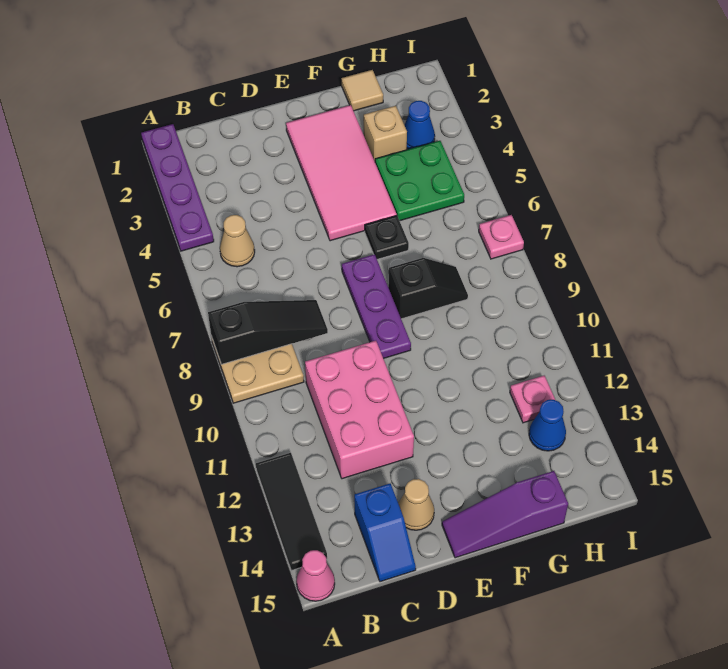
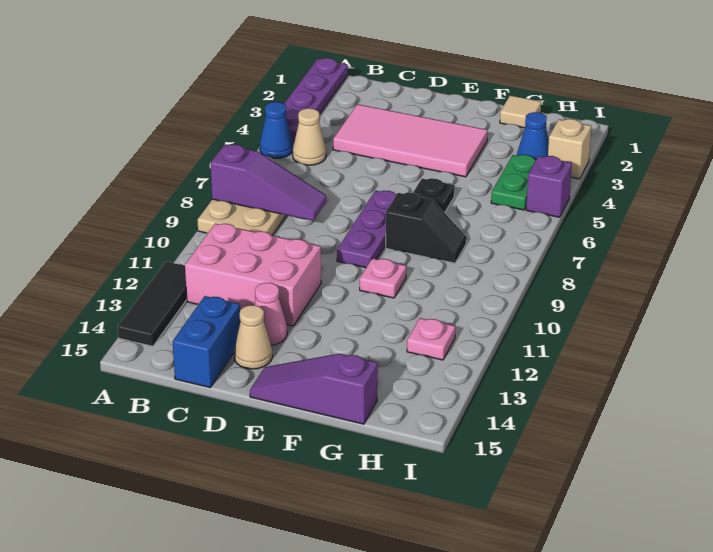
black 1x3 slope [208,300,328,364] -> purple 1x3 slope [211,144,326,221]
pink 1x1 cone [296,550,335,601] -> pink 1x1 cone moved to [255,283,287,345]
pink 2x3 brick [305,341,414,479] -> pink 2x3 brick turned to [185,223,321,326]
blue 1x2 slope [354,484,416,582] -> blue 1x2 brick [173,296,240,387]
pink 2x4 tile [286,105,397,241] -> pink 2x4 tile turned to [333,104,488,177]
tan 1x1 brick [363,106,407,161] -> tan 1x1 brick moved to [548,119,591,179]
green 2x2 plate [375,141,464,221] -> green 1x2 plate [491,155,536,210]
blue 1x1 cone [529,400,566,451] -> blue 1x1 cone moved to [260,102,293,159]
none -> purple 1x1 brick [526,156,572,217]
pink 1x1 plate [479,215,524,259] -> pink 1x1 plate moved to [360,258,407,298]

